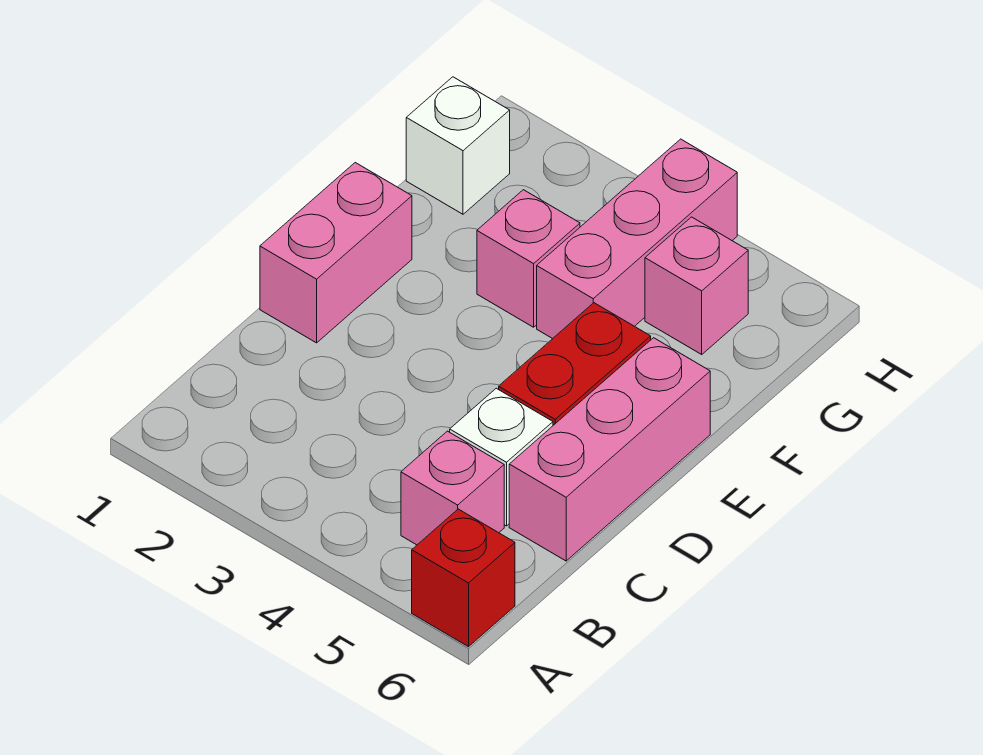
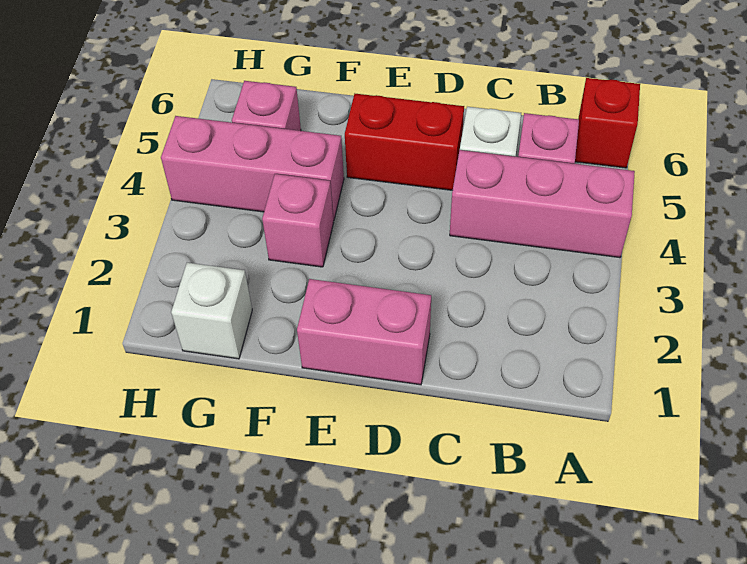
pink 1x3 brick [509,338,710,561] -> pink 1x3 brick moved to [450,150,635,258]

